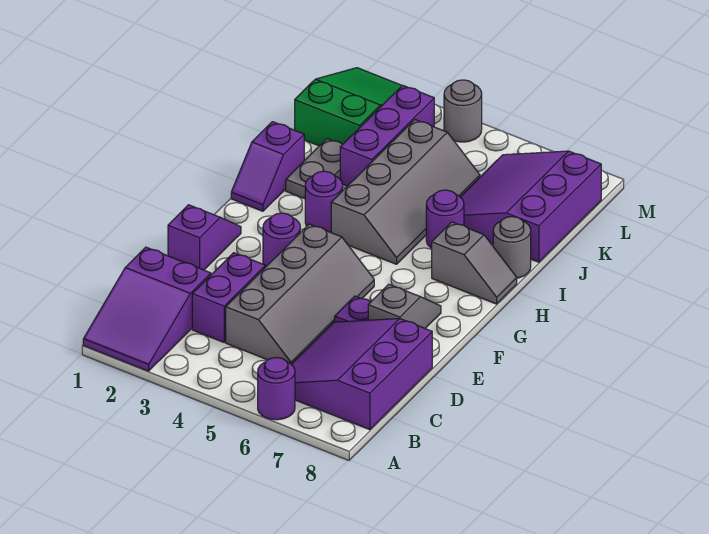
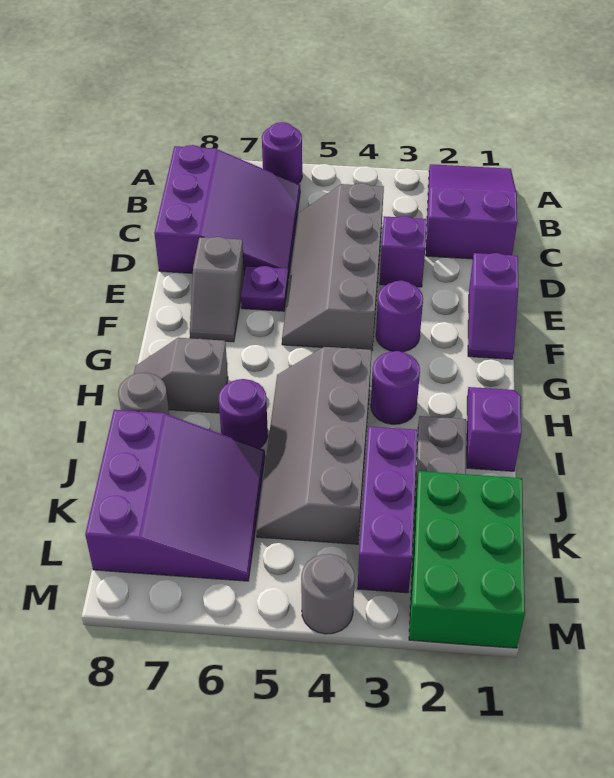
purple 1x2 brick [192,253,265,342] -> purple 1x1 brick [380,216,427,287]
green 2x3 slope [295,68,402,146] -> green 2x3 brick [409,471,525,648]

